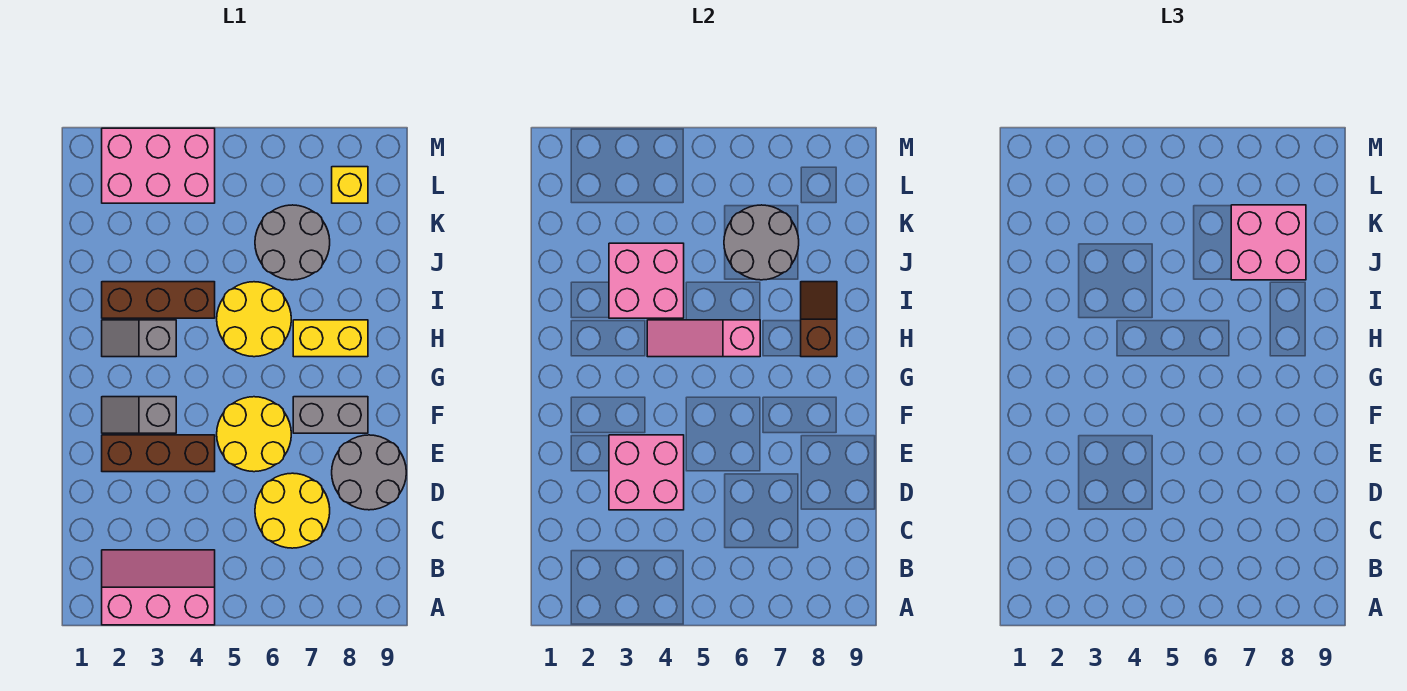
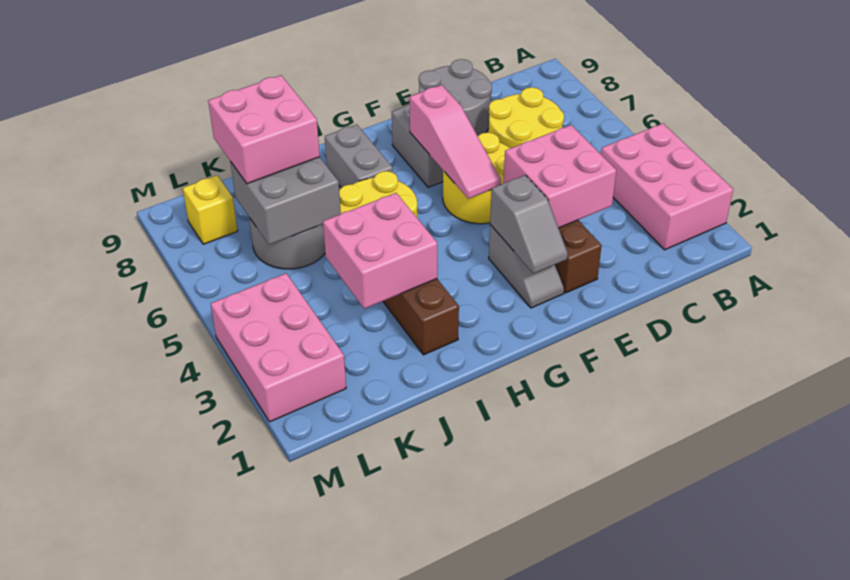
pink 2x3 slope [102,550,215,625] -> pink 2x3 brick [601,123,733,250]
grey 1x2 slope [102,320,176,357] -> grey 1x2 slope moved to [490,175,568,273]
pink 1x3 slope [647,320,760,357] -> pink 1x3 slope moved to [409,85,501,199]
yellow 1x2 brick [293,320,368,357] -> grey 1x2 brick [325,124,393,188]
brown 1x2 slope [801,282,837,357] -> none
grey 2x2 round brick [724,205,799,280] -> grey 2x2 brick [231,157,341,245]

